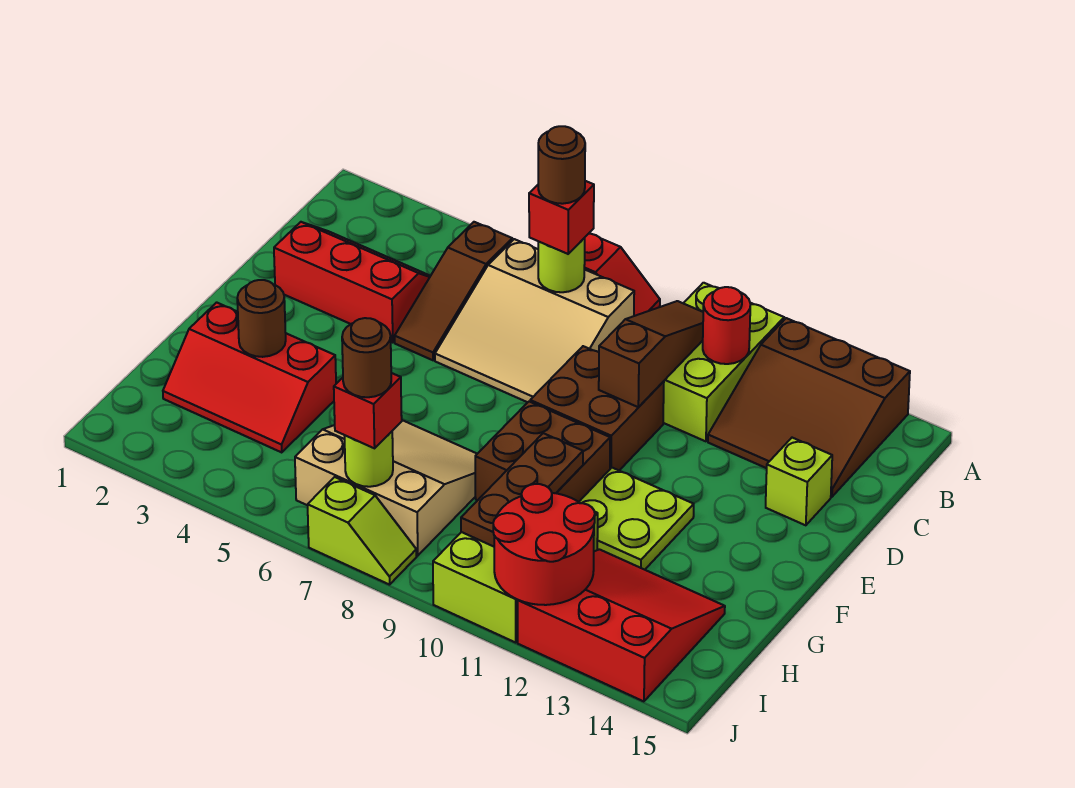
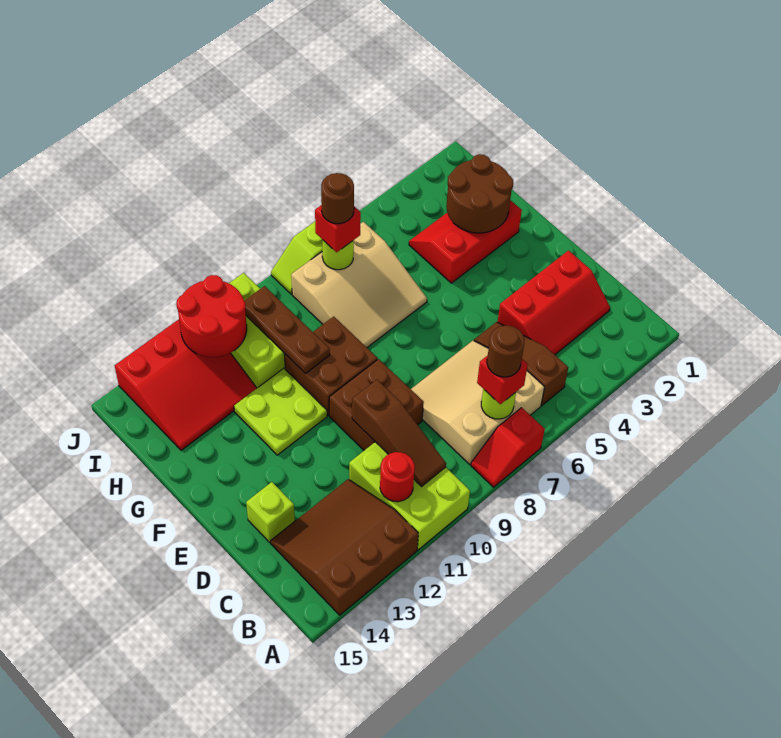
brown 1x1 round brick [237,280,286,357] -> brown 2x2 round brick [446,154,513,233]

